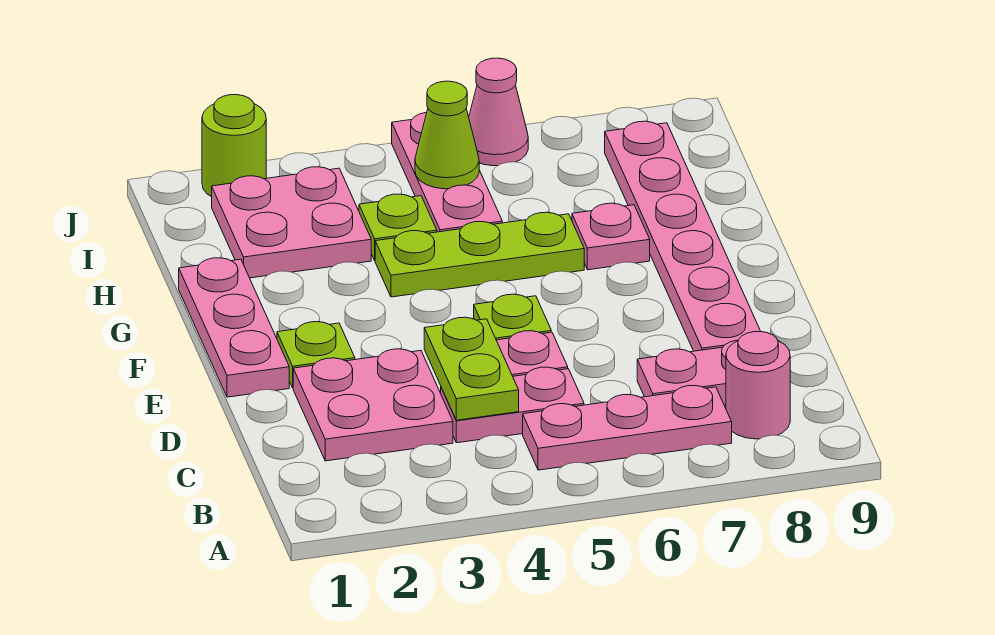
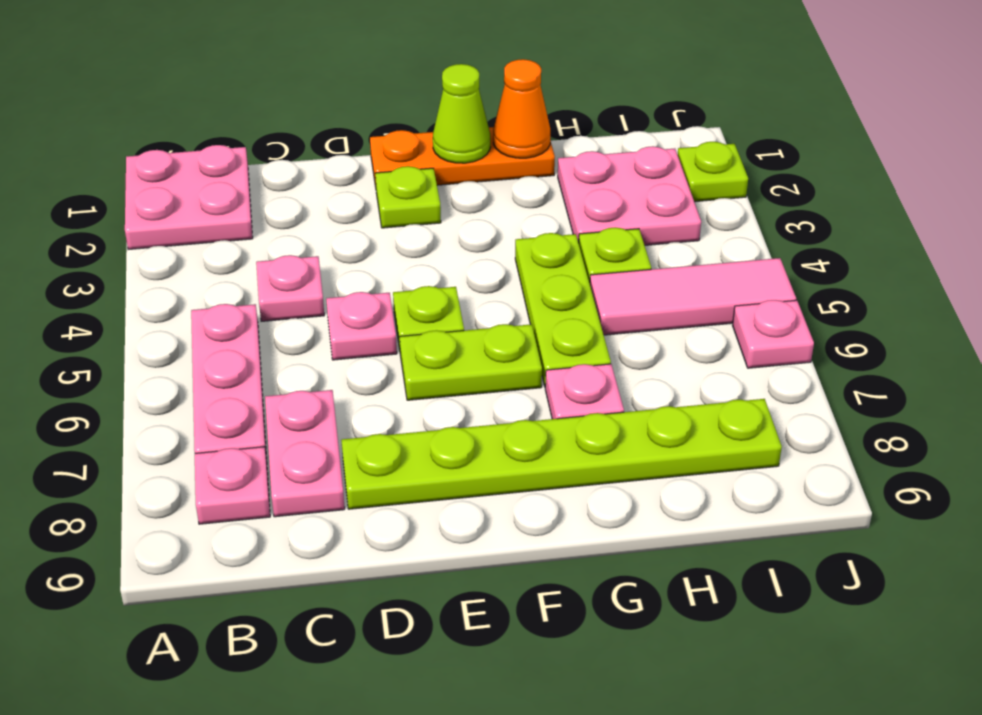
pink 1x1 round brick [726,331,790,439] -> pink 1x1 plate [195,447,270,524]
pink 2x2 plate [293,349,453,461] -> pink 2x2 plate moved to [125,145,253,250]
pink 1x2 plate [441,367,584,443] -> pink 1x1 plate [256,255,324,321]
lime 1x2 plate [424,317,519,420] -> lime 1x2 plate moved to [400,324,542,400]
pink 1x6 plate [605,121,760,351] -> lime 1x6 plate [341,399,782,509]
pink 1x3 plate [179,258,289,397] -> orange 1x3 plate [370,127,555,187]
none -> orange 1x1 cone [493,59,550,158]
pink 1x3 plate [392,112,502,232] -> pink 1x3 tile [590,258,796,335]
lime 1x1 cone [415,81,479,189] -> lime 1x1 cone moved to [433,64,490,163]
lime 1x1 round brick [202,95,266,197] -> lime 1x1 plate [678,142,748,202]
pink 1x1 cone [469,58,528,166] -> pink 1x1 plate [732,300,814,368]

